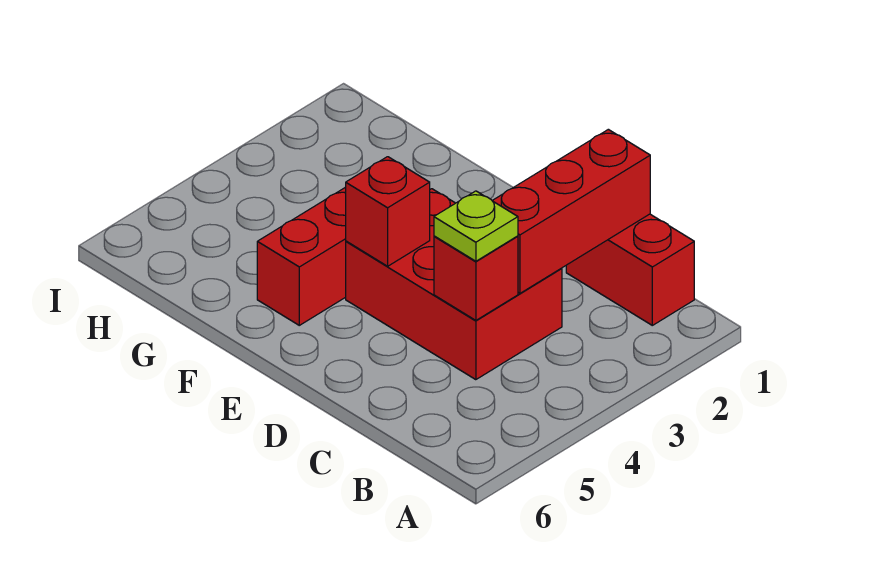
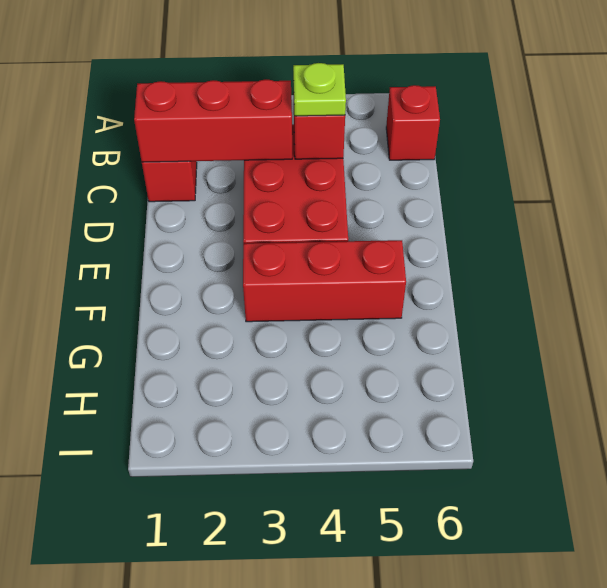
red 1x1 brick [346,157,430,266] -> red 1x1 brick moved to [386,85,440,160]

